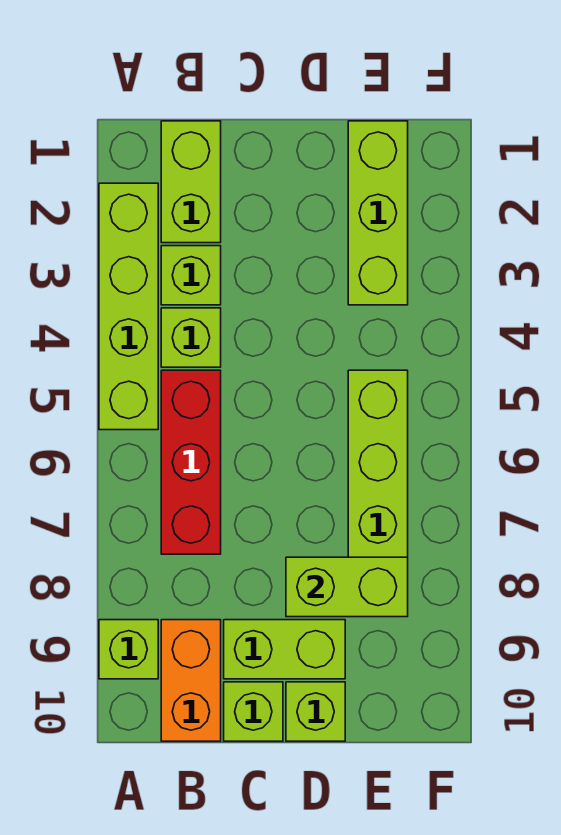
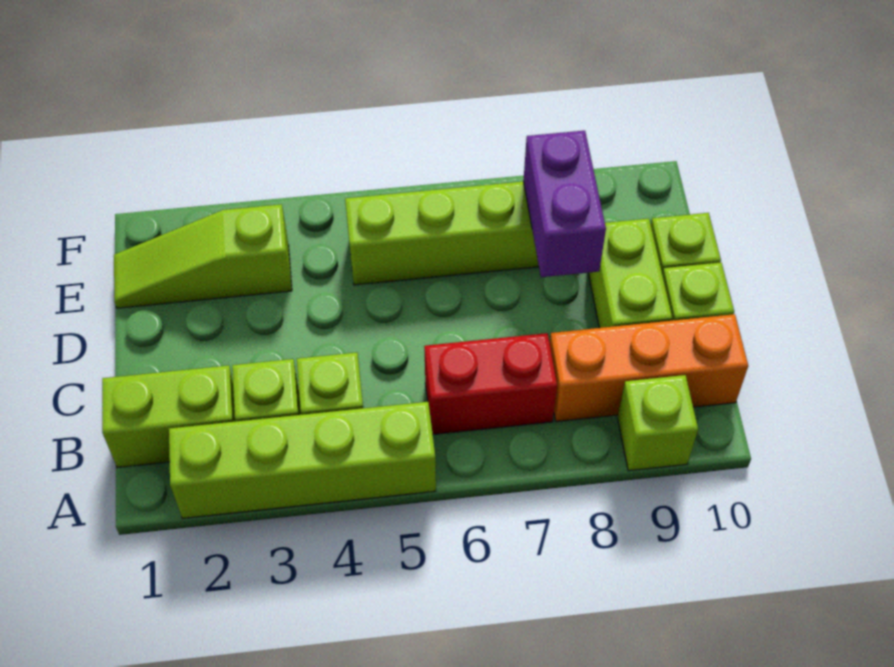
red 1x3 brick [161,370,221,554] -> red 1x2 brick [424,333,557,434]
orange 1x2 brick [161,620,221,741] -> orange 1x3 brick [550,314,748,422]
lime 1x2 brick [286,557,408,617] -> purple 1x2 brick [523,131,606,277]
lime 1x3 brick [348,121,408,305] -> lime 1x3 slope [114,204,292,308]

